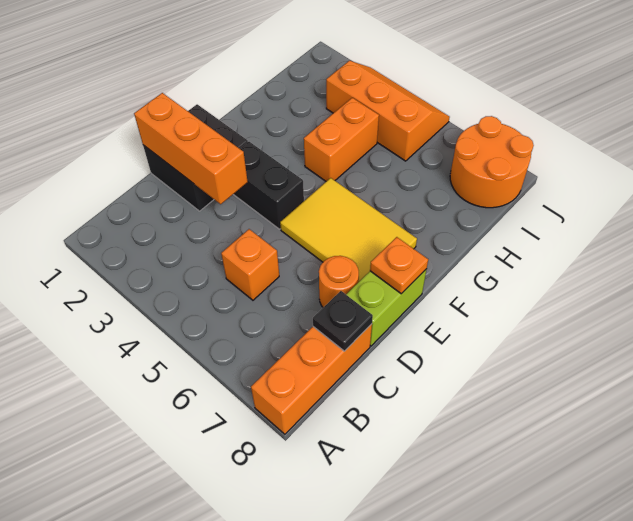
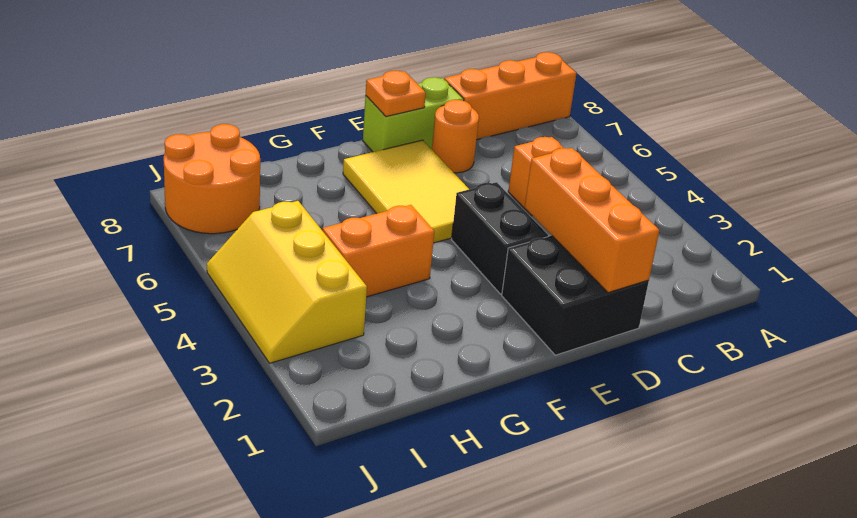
black 1x1 plate [313,291,373,351] -> none
orange 2x3 slope [326,61,450,161] -> yellow 2x3 slope [207,201,367,363]

